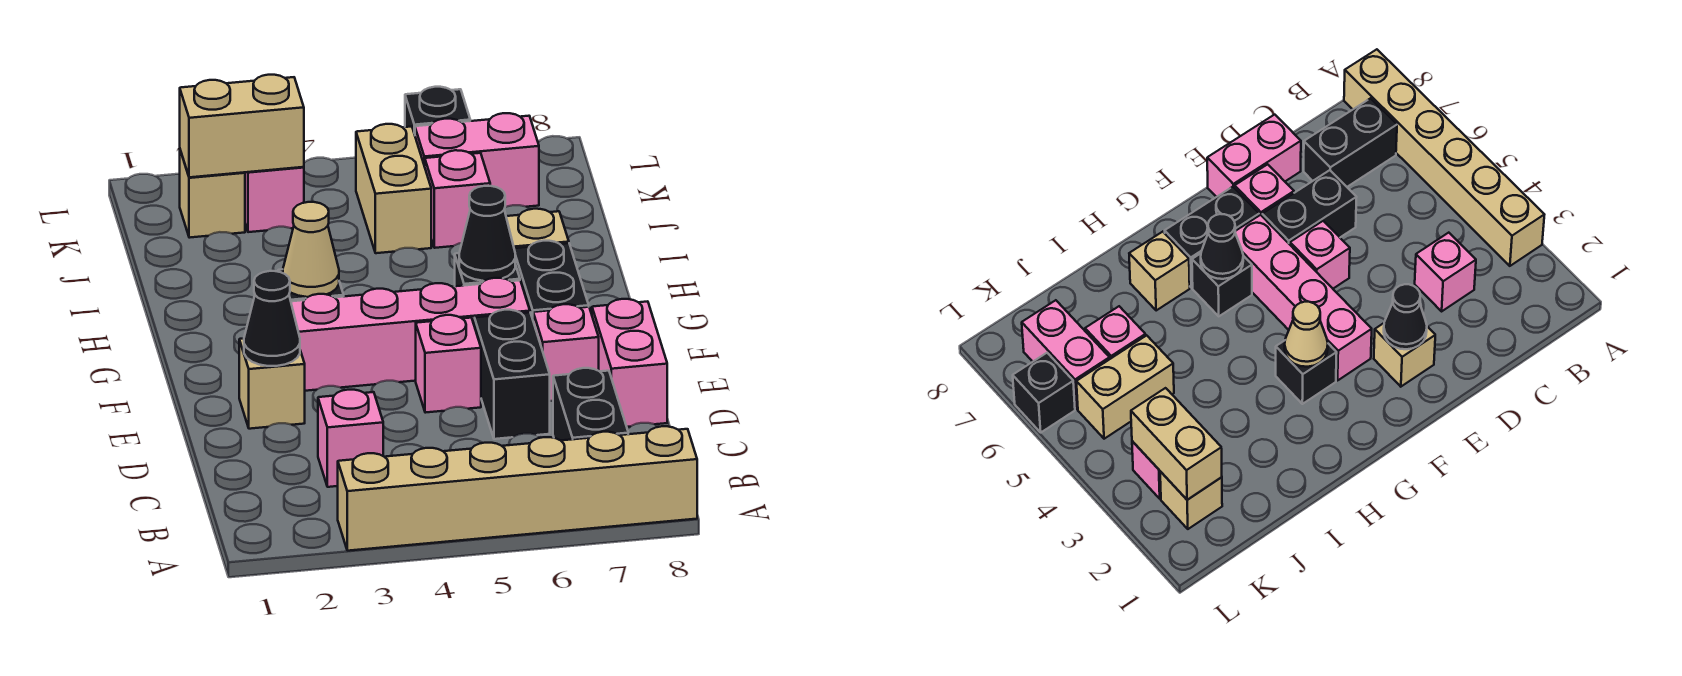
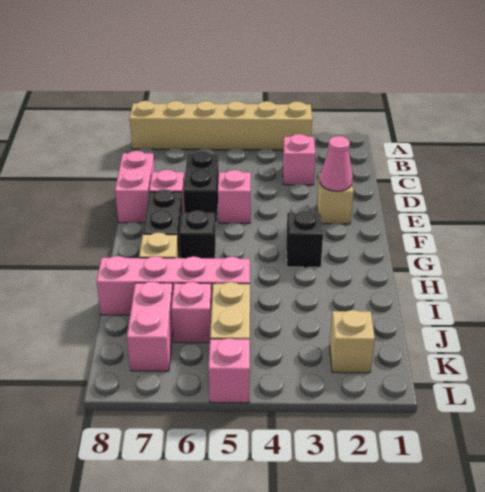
black 1x2 brick [553,368,628,440] -> none
black 1x1 cone [244,271,300,366] -> pink 1x1 cone [320,136,353,191]
pink 1x4 brick [291,278,530,391] -> pink 1x4 brick moved to [97,256,250,315]
tan 1x1 cone [283,202,339,297] -> none
black 1x1 cone [459,186,515,281] -> none
tan 1x2 brick [180,75,304,177] -> none
pink 1x1 brick [245,167,304,232] -> pink 1x1 brick moved to [208,338,250,403]
pink 1x2 brick [415,113,539,207] -> pink 1x2 brick turned to [127,282,173,371]
black 1x1 brick [405,87,470,134] -> none

